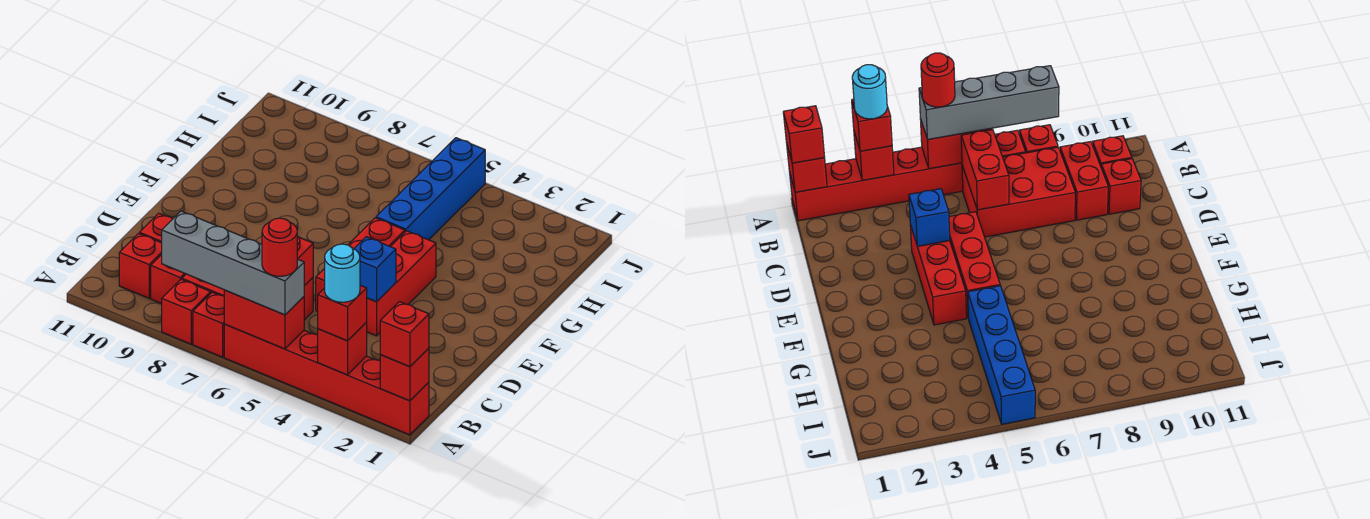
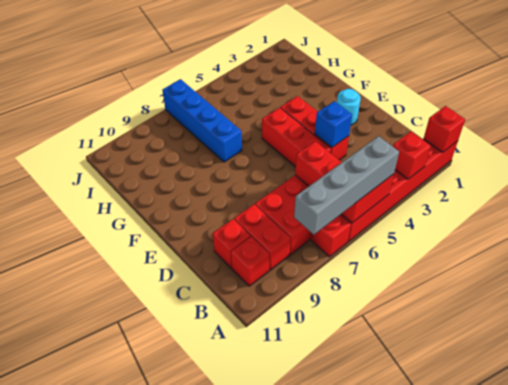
red 1x1 brick [380,302,429,367] -> none
red 1x1 brick [318,285,367,341] -> none
cyan 1x1 round brick [325,244,360,302] -> cyan 1x1 round brick moved to [337,89,361,125]
red 1x1 round brick [262,218,297,276] -> none
red 1x1 brick [162,279,211,344] -> none
blue 1x4 brick [376,138,485,240] -> blue 1x4 brick moved to [162,79,242,162]

